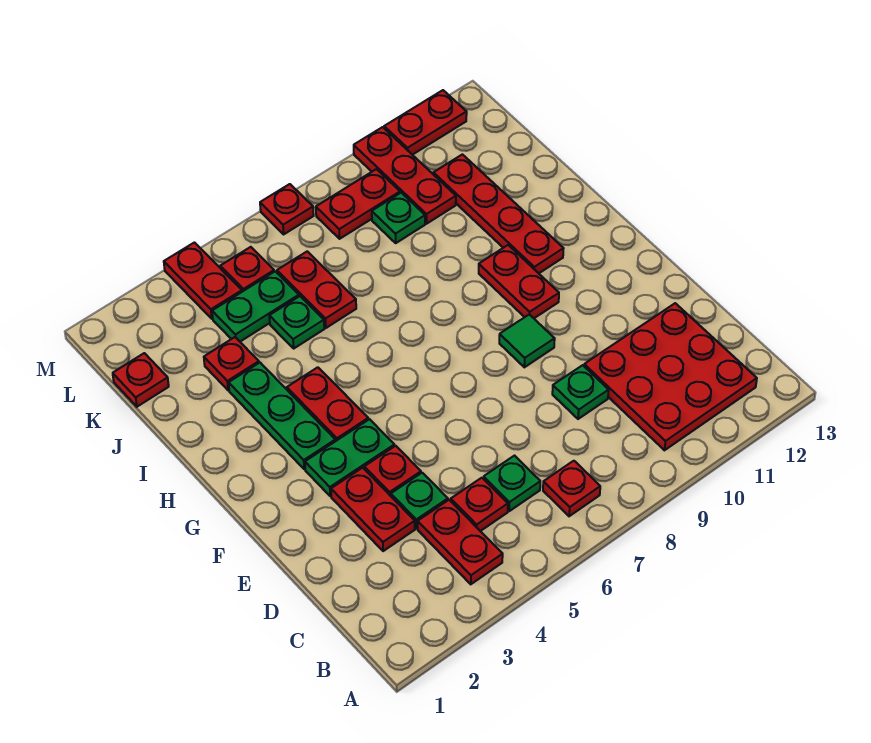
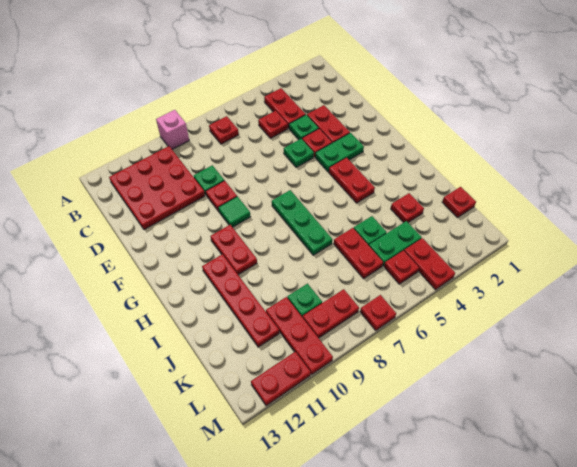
none -> pink 1x1 brick [156,110,189,149]
green 1x1 plate [484,456,540,511] -> green 1x1 plate moved to [284,139,314,167]
none -> red 1x1 plate [206,181,237,211]
green 1x3 plate [229,363,335,469] -> green 1x3 plate moved to [272,190,332,255]

